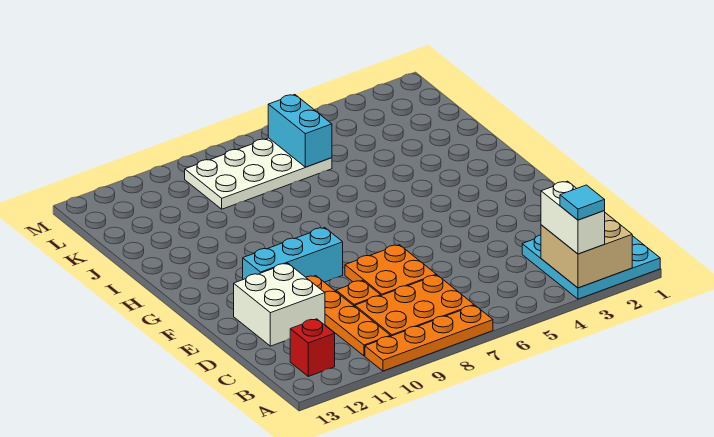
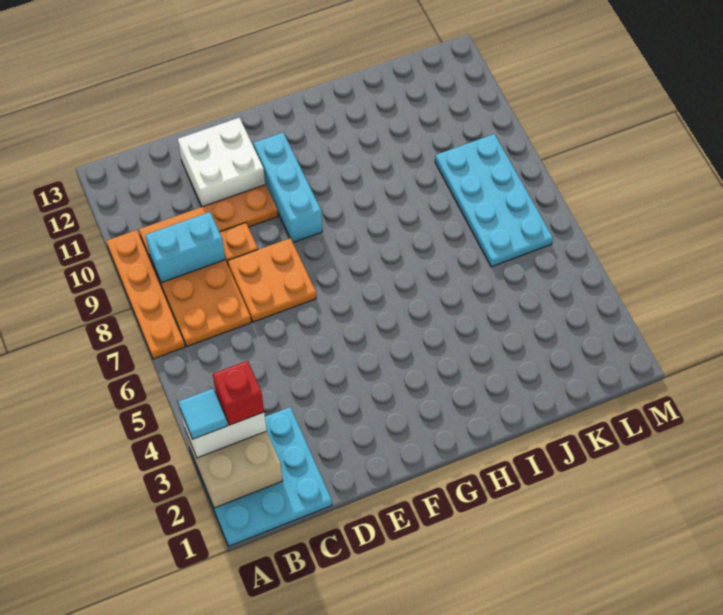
red 1x1 brick [290,319,335,376] -> red 1x1 brick moved to [213,361,264,425]
white 2x4 plate [185,138,332,209] -> cyan 2x4 plate [435,134,553,267]
cyan 1x2 brick [268,95,332,167] -> cyan 1x2 brick moved to [145,212,225,283]

